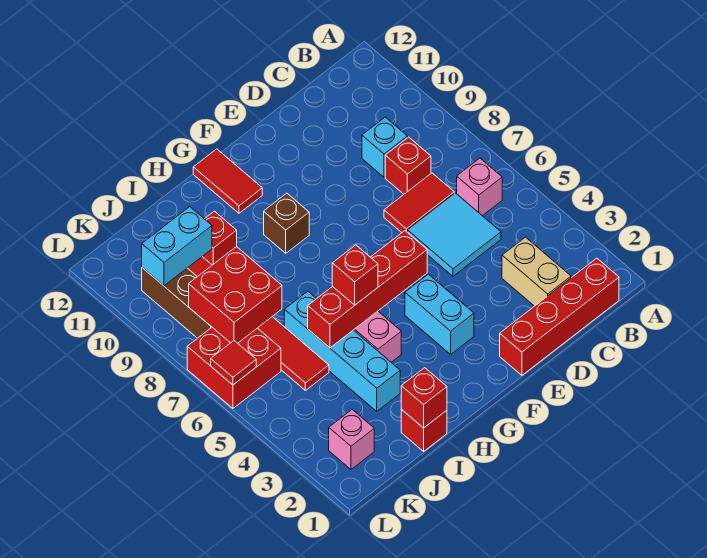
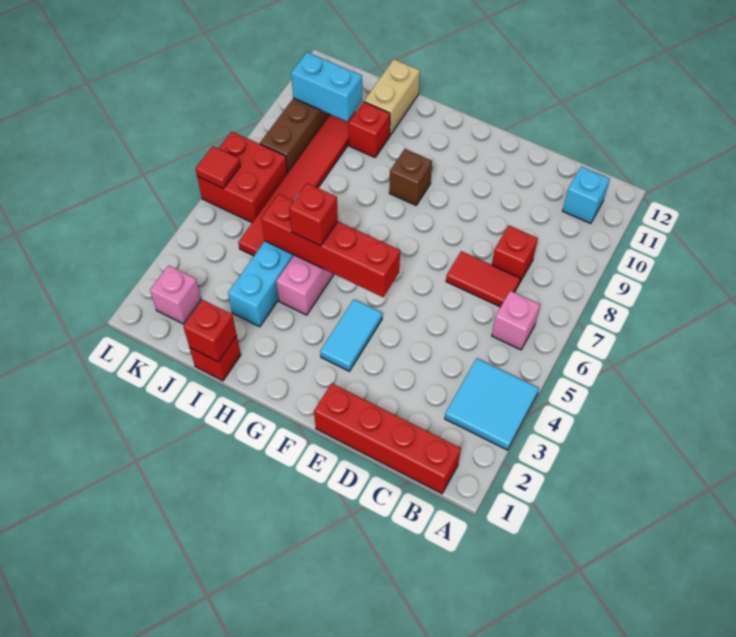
tan 1x2 brick [502,237,571,306] -> tan 1x2 brick moved to [364,59,420,135]
cyan 2x2 tile [407,193,501,276] -> cyan 2x2 tile moved to [445,359,539,450]
cyan 1x1 brick [362,117,408,177] -> cyan 1x1 brick moved to [563,166,610,224]
cyan 1x2 brick [405,274,474,354] -> cyan 1x2 tile [320,299,382,371]
red 1x2 tile [193,149,262,213] -> none
red 2x2 brick [189,246,282,343] -> none

